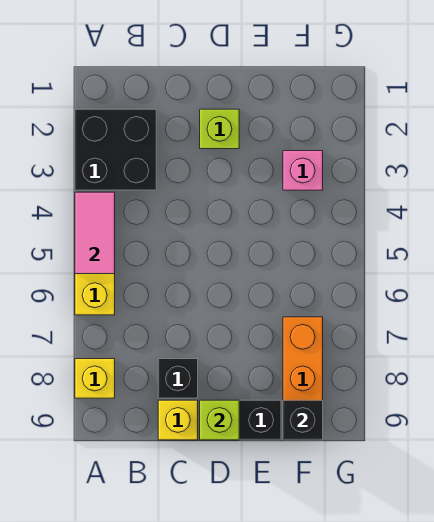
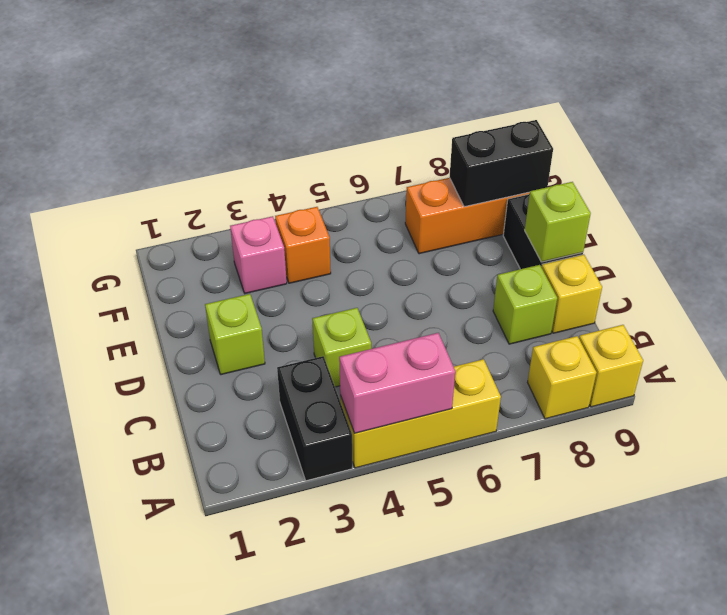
black 2x2 brick [75,109,156,190] -> black 1x2 brick [277,356,352,481]
pink 1x2 tile [75,192,115,274] -> pink 1x2 brick [339,333,455,433]
none -> yellow 1x1 brick [579,325,643,407]
none -> lime 1x1 brick [312,308,371,387]
black 1x1 brick [158,359,198,398] -> lime 1x1 brick [493,265,557,344]
none -> orange 1x1 brick [275,207,331,283]
black 1x1 brick [283,400,323,440] -> black 1x2 brick [449,120,553,207]

